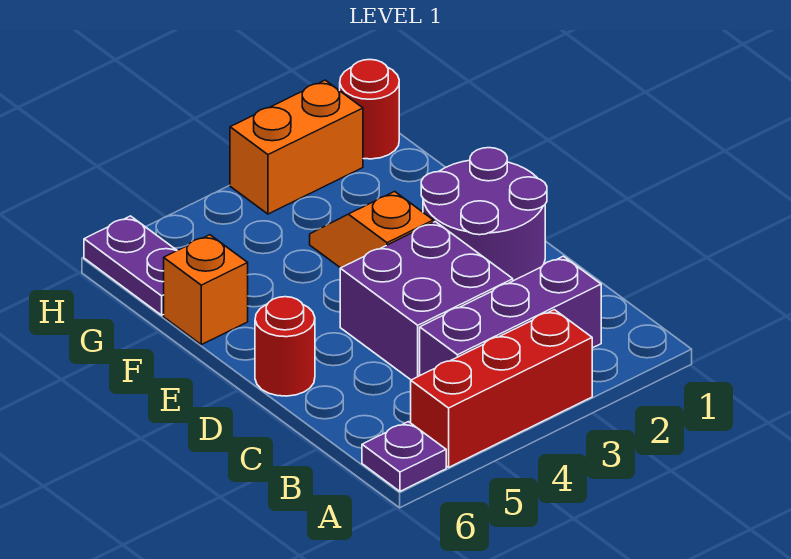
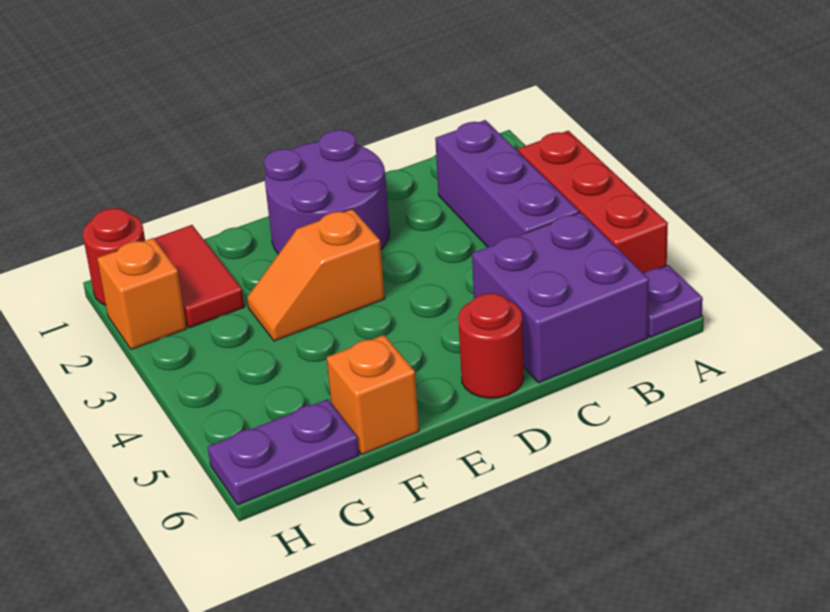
purple 2x2 brick [340,222,513,380] -> purple 2x2 brick moved to [472,212,649,383]
none -> red 1x2 tile [154,225,244,328]
orange 1x2 brick [230,80,363,214] -> orange 1x1 brick [97,238,187,349]

